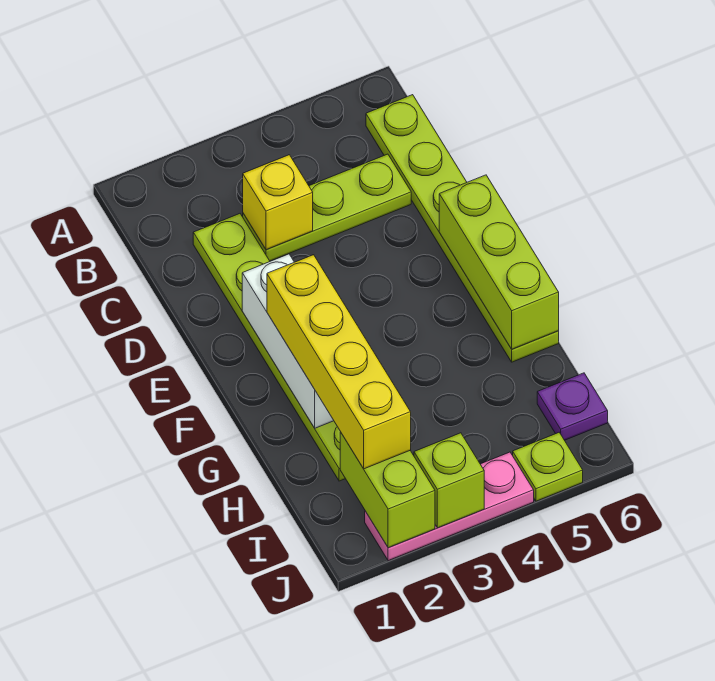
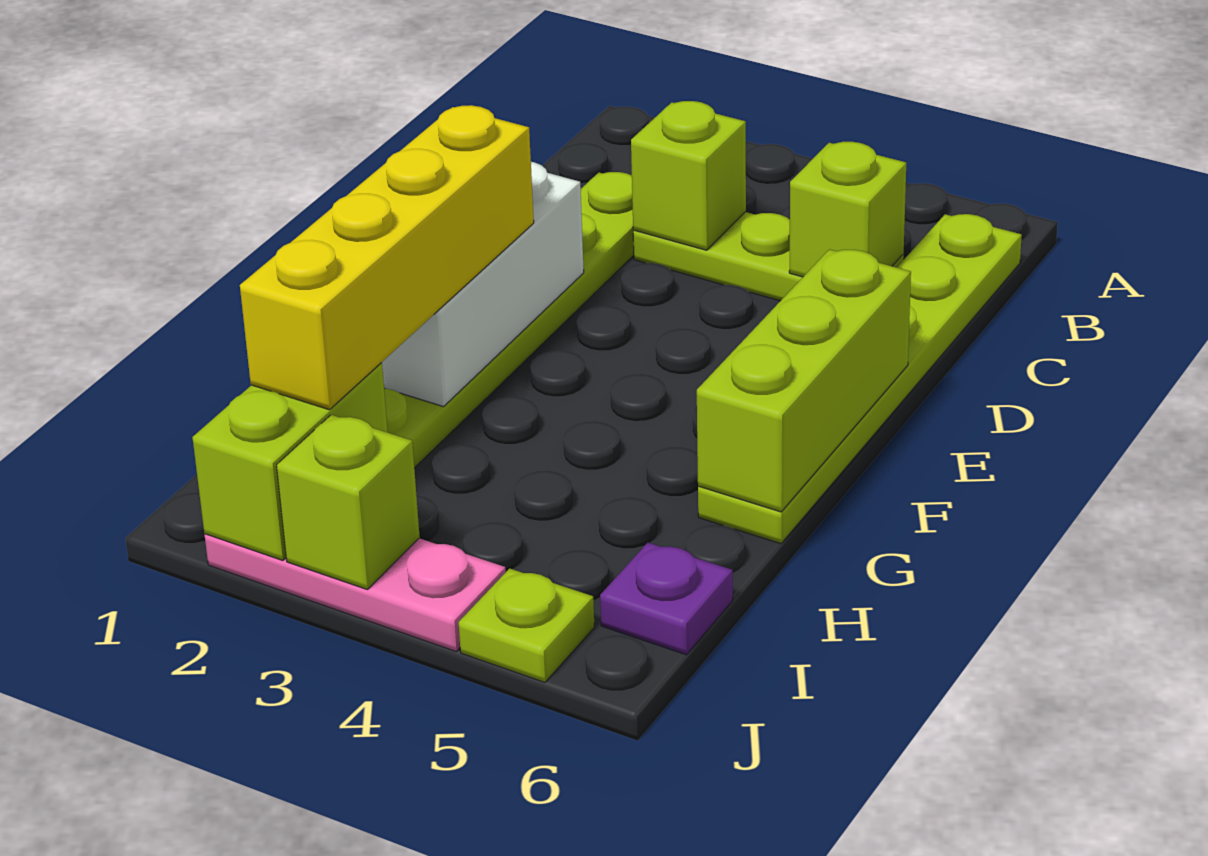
yellow 1x1 brick [243,155,313,250] -> lime 1x1 brick [631,101,746,250]
none -> lime 1x1 brick [789,142,906,277]

